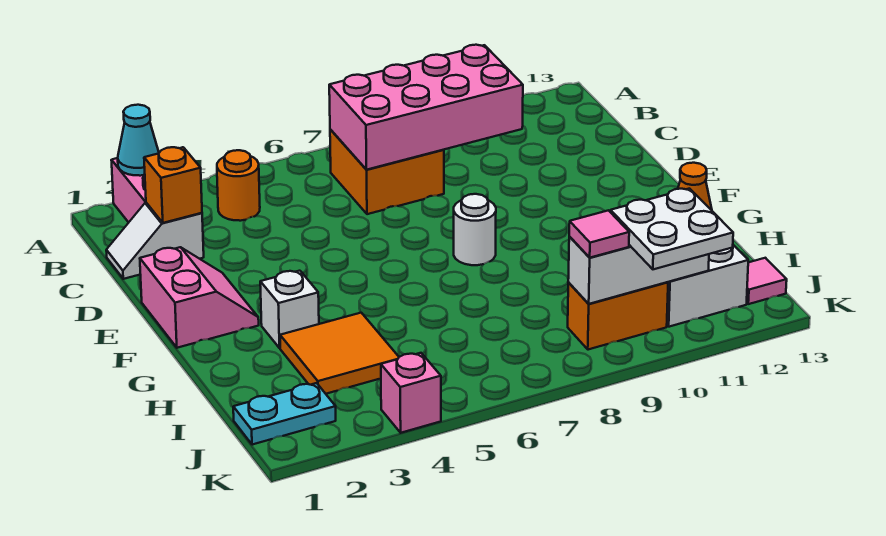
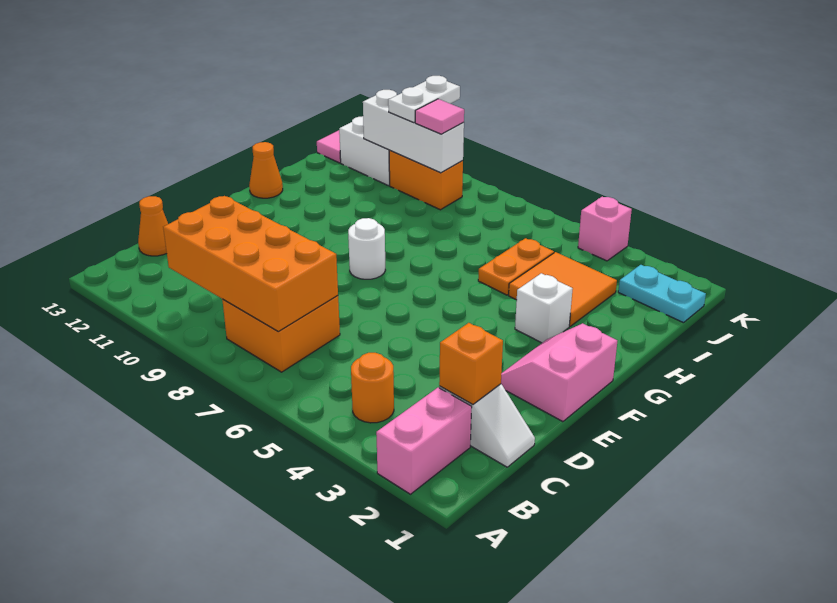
cyan 1x1 cone [118,105,159,176] -> none
pink 2x4 brick [329,45,523,170] -> orange 2x4 brick [163,196,338,331]
none -> orange 1x1 cone [138,196,168,256]
none -> orange 1x2 plate [478,238,554,295]
white 2x2 plate [611,189,733,269] -> white 1x2 plate [388,76,460,123]

